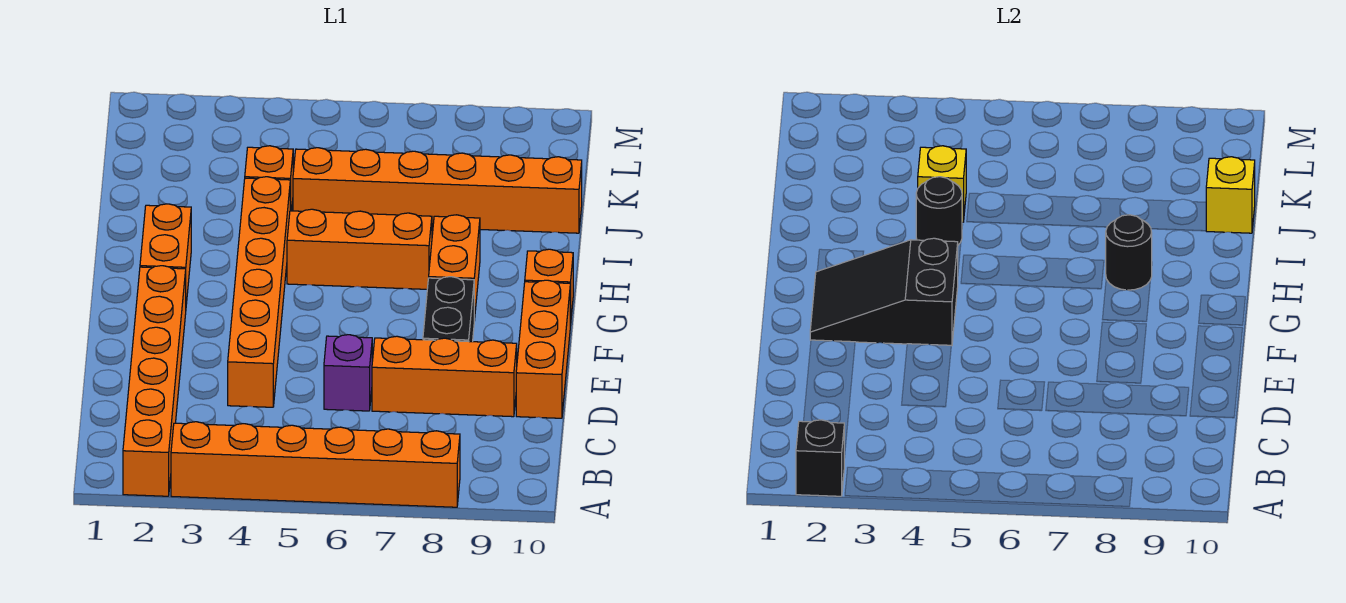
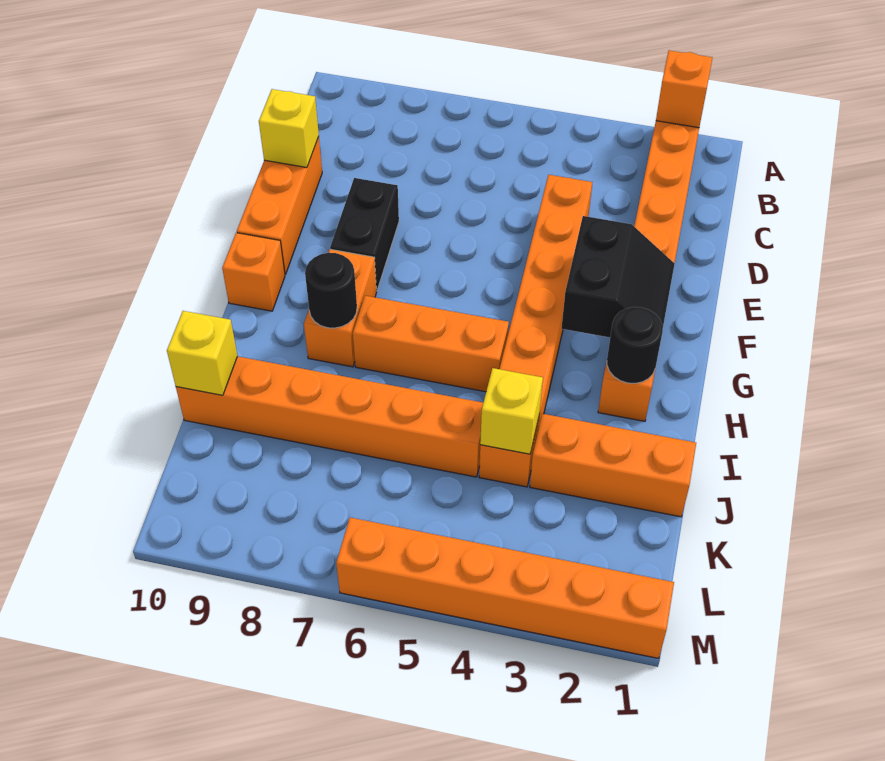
black 1x1 brick [796,420,844,496] -> orange 1x1 brick [656,50,713,128]
orange 1x6 brick [171,422,460,507] -> orange 1x6 brick moved to [336,518,674,659]
purple 1x1 brick [324,335,372,411] -> none
orange 1x3 brick [372,336,517,417] -> orange 1x3 brick moved to [530,414,696,517]
none -> yellow 1x1 brick [259,89,319,168]
black 2x3 slope [810,238,958,346] -> black 2x2 slope [562,216,675,337]
black 1x1 round brick [916,177,962,245] -> black 1x1 round brick moved to [607,307,663,383]

